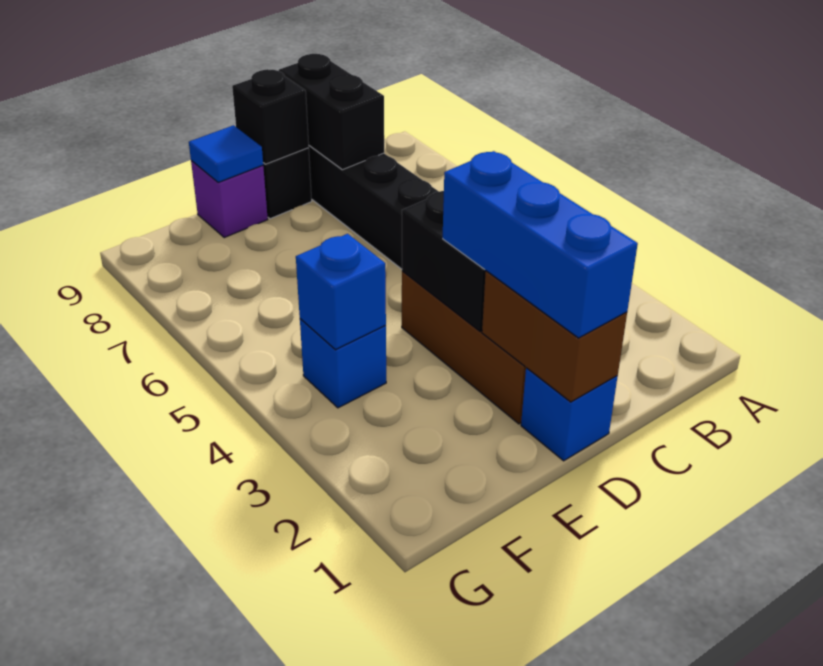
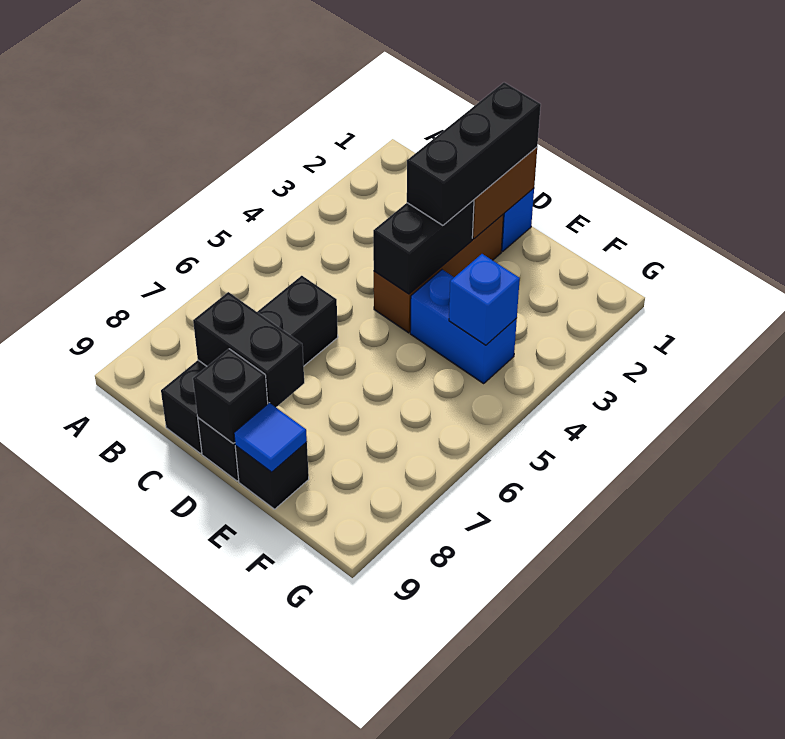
black 1x2 brick [279,54,384,170] -> black 1x2 brick turned to [193,292,304,407]
blue 1x3 brick [443,151,638,338] -> black 1x3 brick [407,82,541,225]
purple 1x1 brick [191,161,268,238] -> black 1x1 brick [235,442,309,509]
blue 1x1 brick [300,319,386,408] -> blue 1x2 brick [410,270,517,383]

